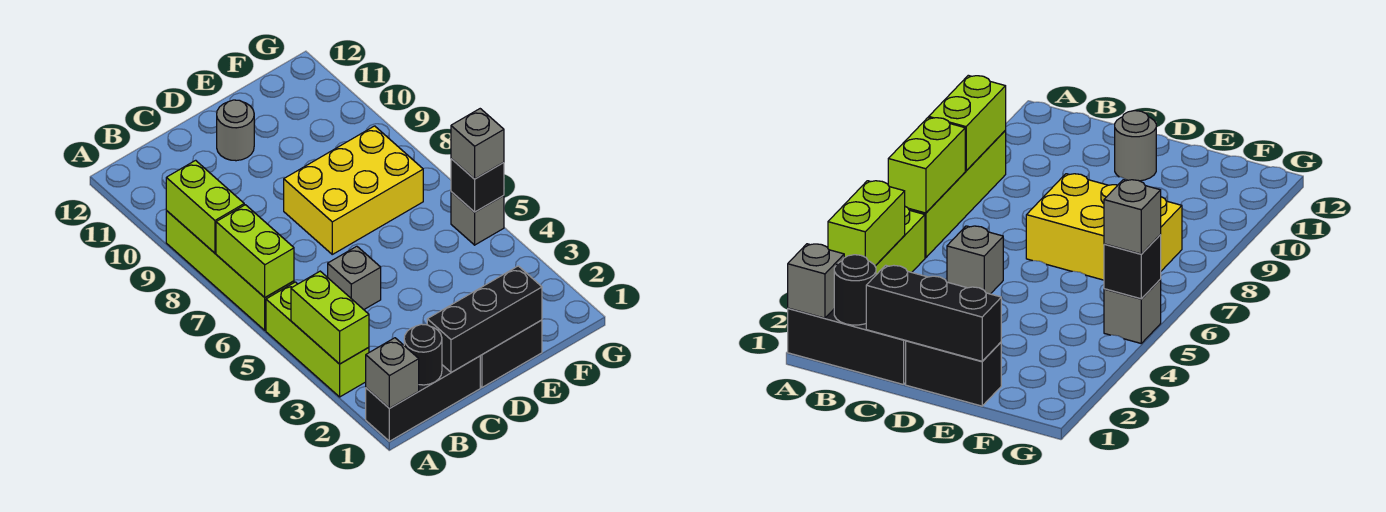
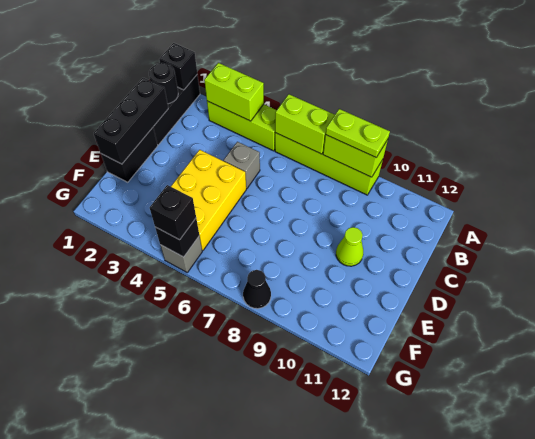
grey 1x1 brick [366,338,419,408] -> black 1x1 brick [159,43,197,90]
none -> lime 1x2 plate [326,109,390,157]
yellow 2x3 brick [284,126,423,254] -> yellow 2x3 brick moved to [171,150,246,250]
none -> lime 1x1 cone [336,227,363,266]
grey 1x1 round brick [217,100,254,161] -> none
grey 1x1 brick [451,109,504,179] -> black 1x1 brick [150,185,196,240]
none -> black 1x1 cone [243,270,271,309]

